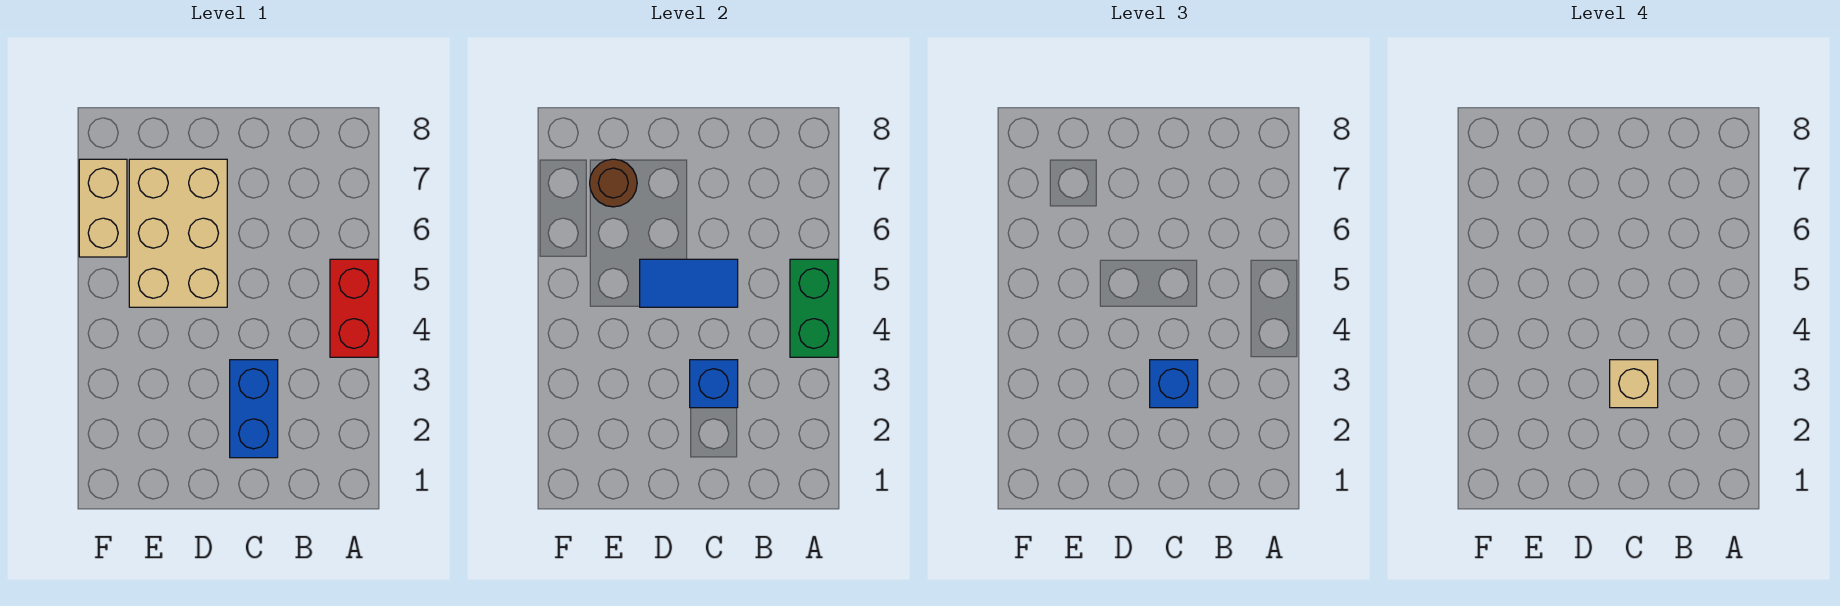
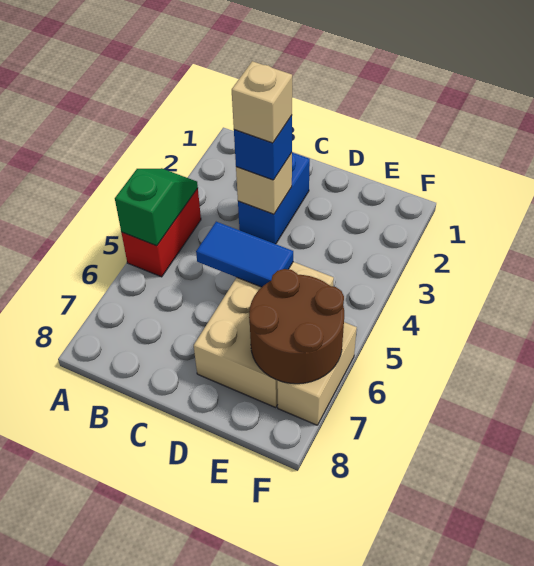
green 1x2 brick [790,259,838,357] -> green 1x2 slope [115,168,198,246]
blue 1x1 brick [690,360,738,408] -> tan 1x1 brick [236,153,292,214]
brown 1x1 round brick [590,159,637,207] -> brown 2x2 round brick [249,269,344,384]

